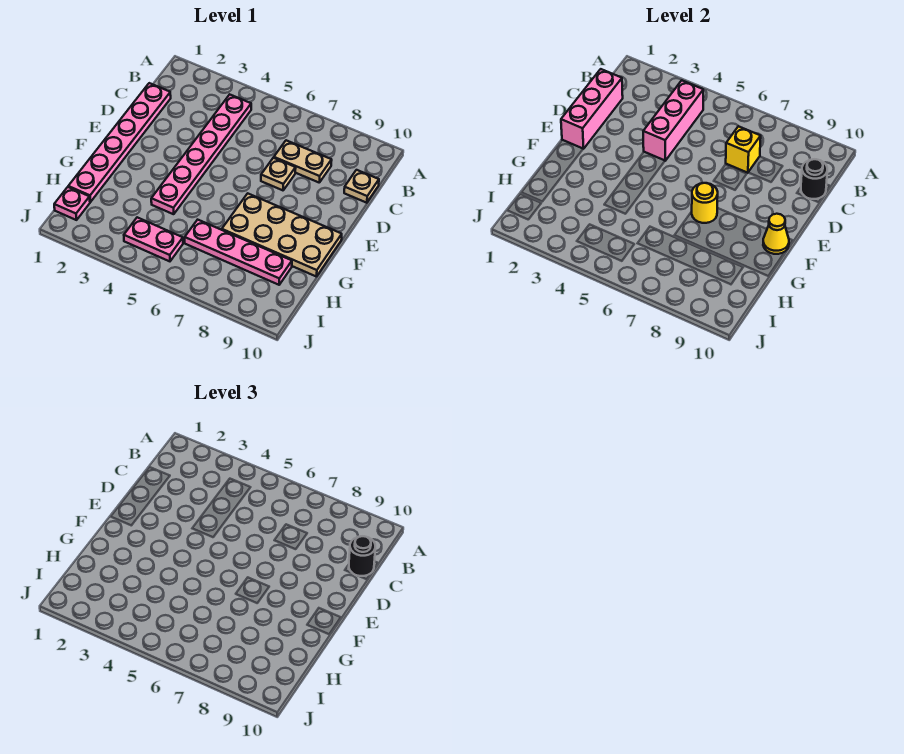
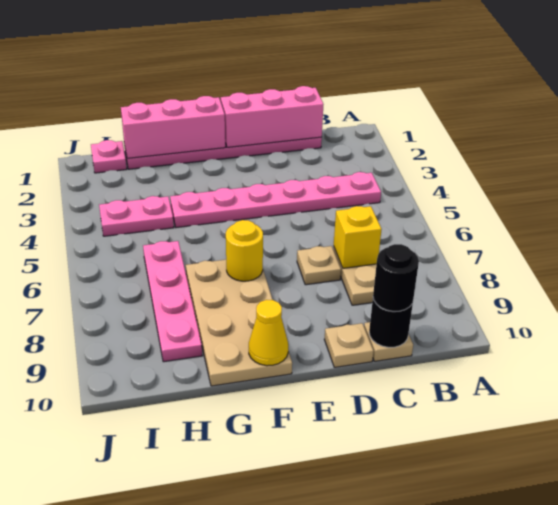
pink 1x3 brick [643,80,703,161] -> pink 1x3 brick moved to [121,96,225,158]
none -> tan 1x1 plate [324,323,373,367]
pink 1x2 plate [124,217,183,261] -> pink 1x2 plate turned to [99,196,174,236]

